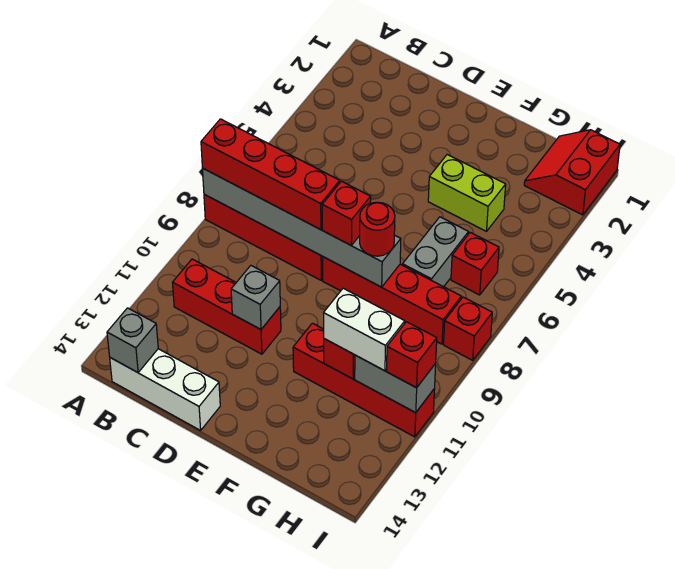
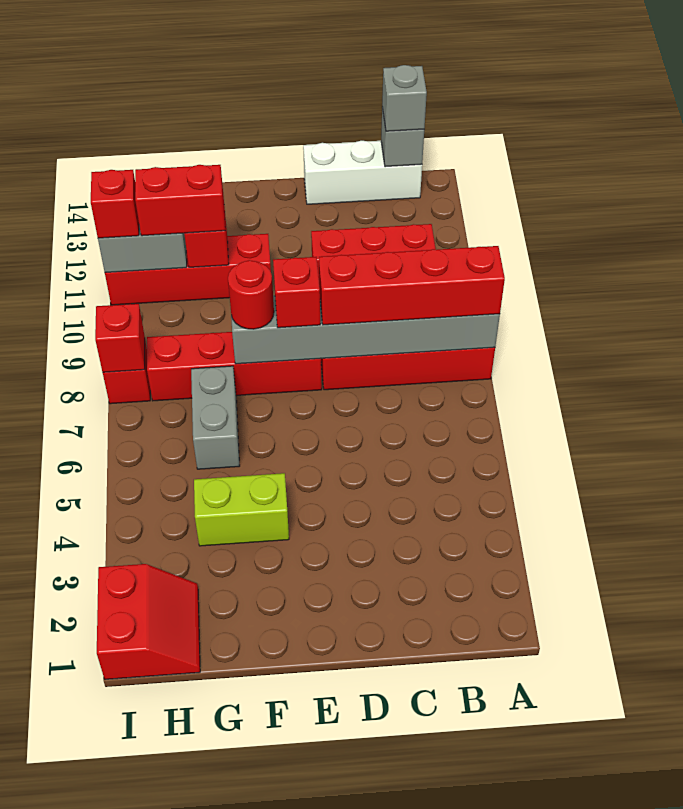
grey 1x1 brick [231,266,280,329] -> grey 1x1 brick moved to [382,65,427,131]
white 1x2 brick [324,288,405,371] -> red 1x2 brick [135,165,225,236]
red 1x1 brick [451,232,499,295] -> red 1x1 brick moved to [95,304,145,372]

